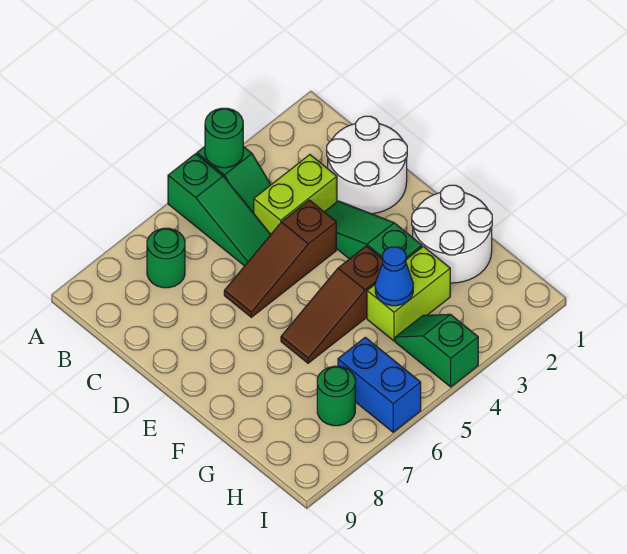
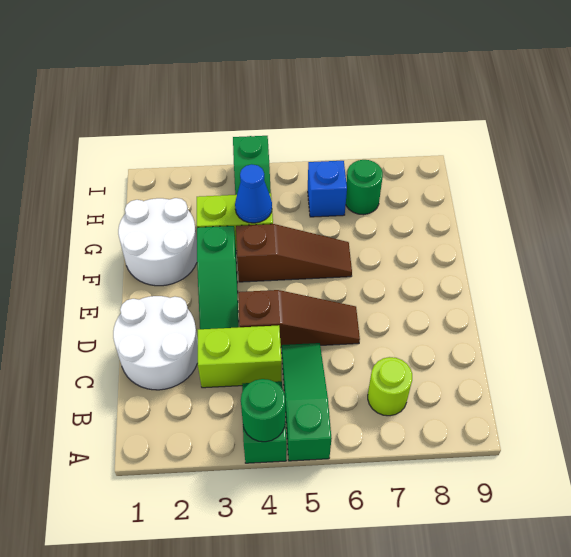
green 1x1 round brick [147,228,185,288] -> lime 1x1 round brick [368,357,412,416]
blue 1x2 brick [338,337,421,432] -> blue 1x1 brick [308,161,347,217]

